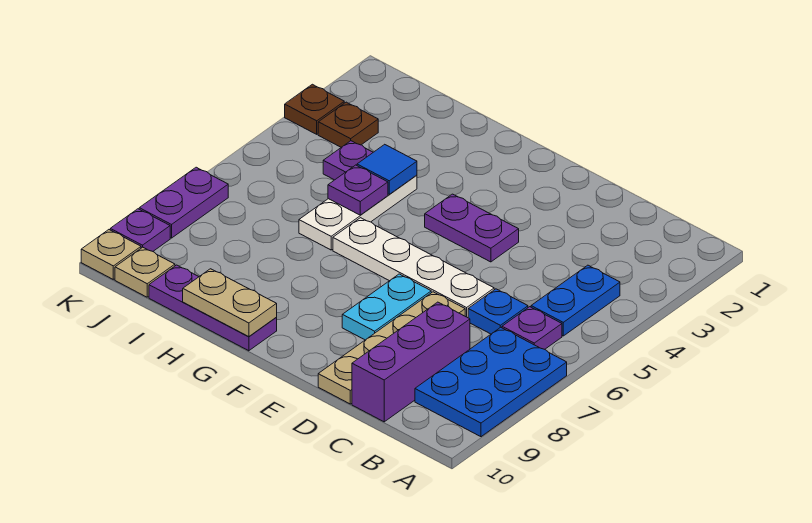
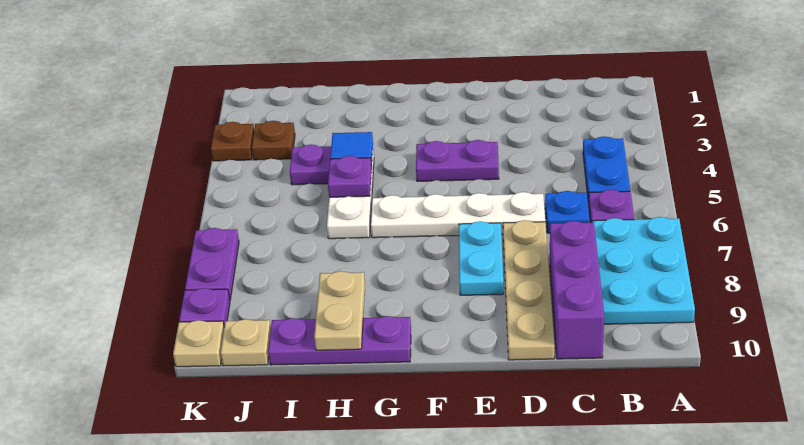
blue 2x3 plate [415,327,567,437] -> cyan 2x3 plate [592,217,695,324]
tan 1x2 plate [183,269,277,337] -> tan 1x2 plate turned to [314,271,365,350]

